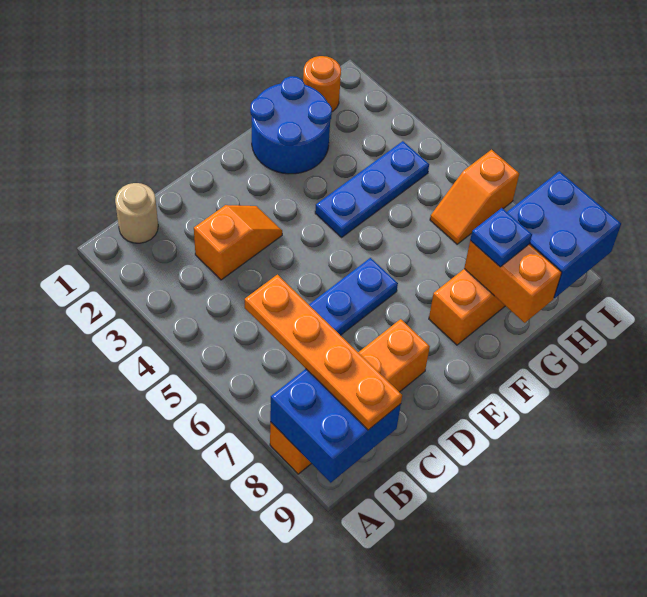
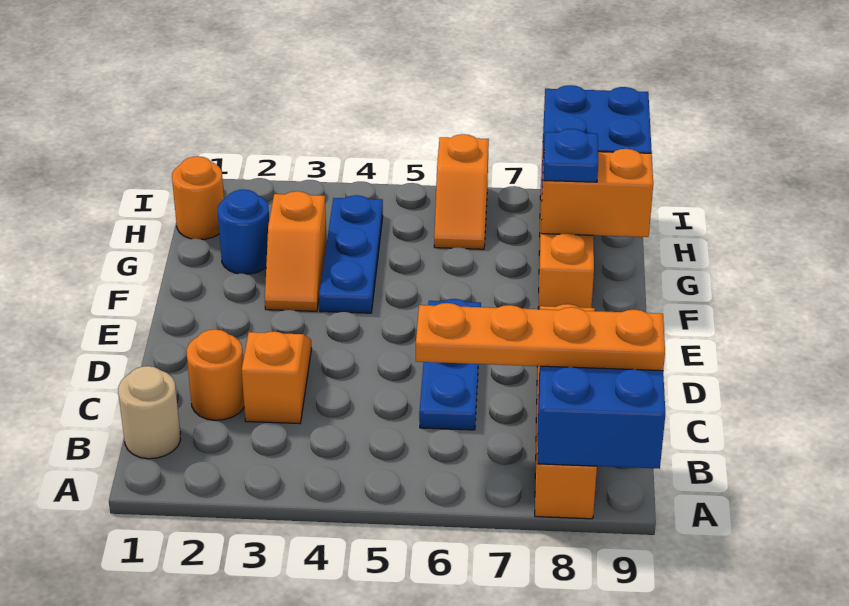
none -> orange 1x1 round brick [186,329,244,420]
blue 2x2 round brick [250,76,332,174] -> blue 1x1 round brick [218,189,269,274]
none -> orange 1x2 slope [265,191,327,311]

